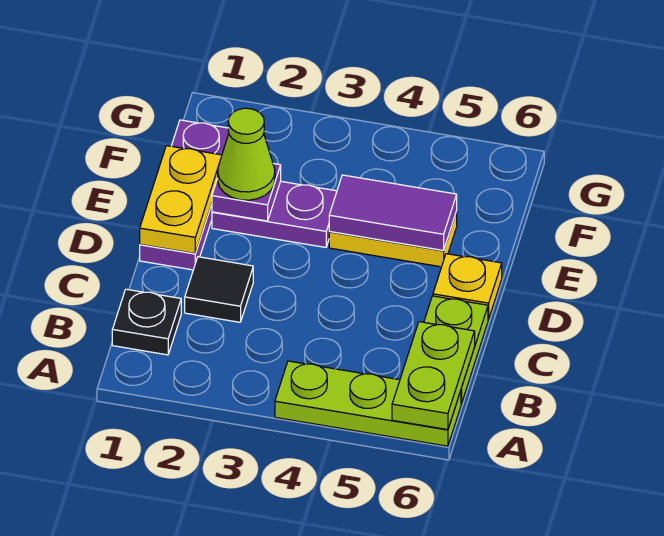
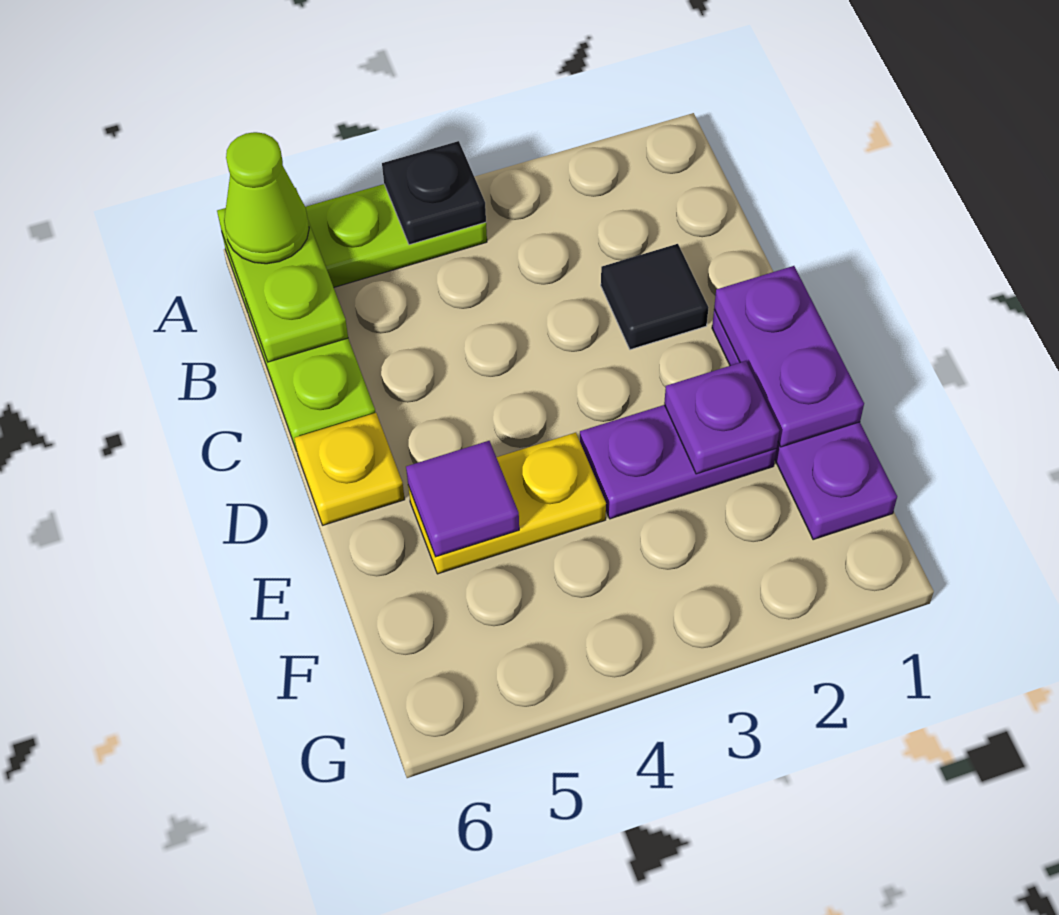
black 1x1 plate [112,289,181,355] -> black 1x1 plate moved to [382,141,486,245]
yellow 1x2 plate [140,146,222,253] -> purple 1x2 plate [714,266,864,447]
lime 1x1 cone [218,108,275,200] -> lime 1x1 cone moved to [224,132,309,264]
purple 1x2 tile [329,175,457,250] -> purple 1x1 tile [406,441,519,557]

